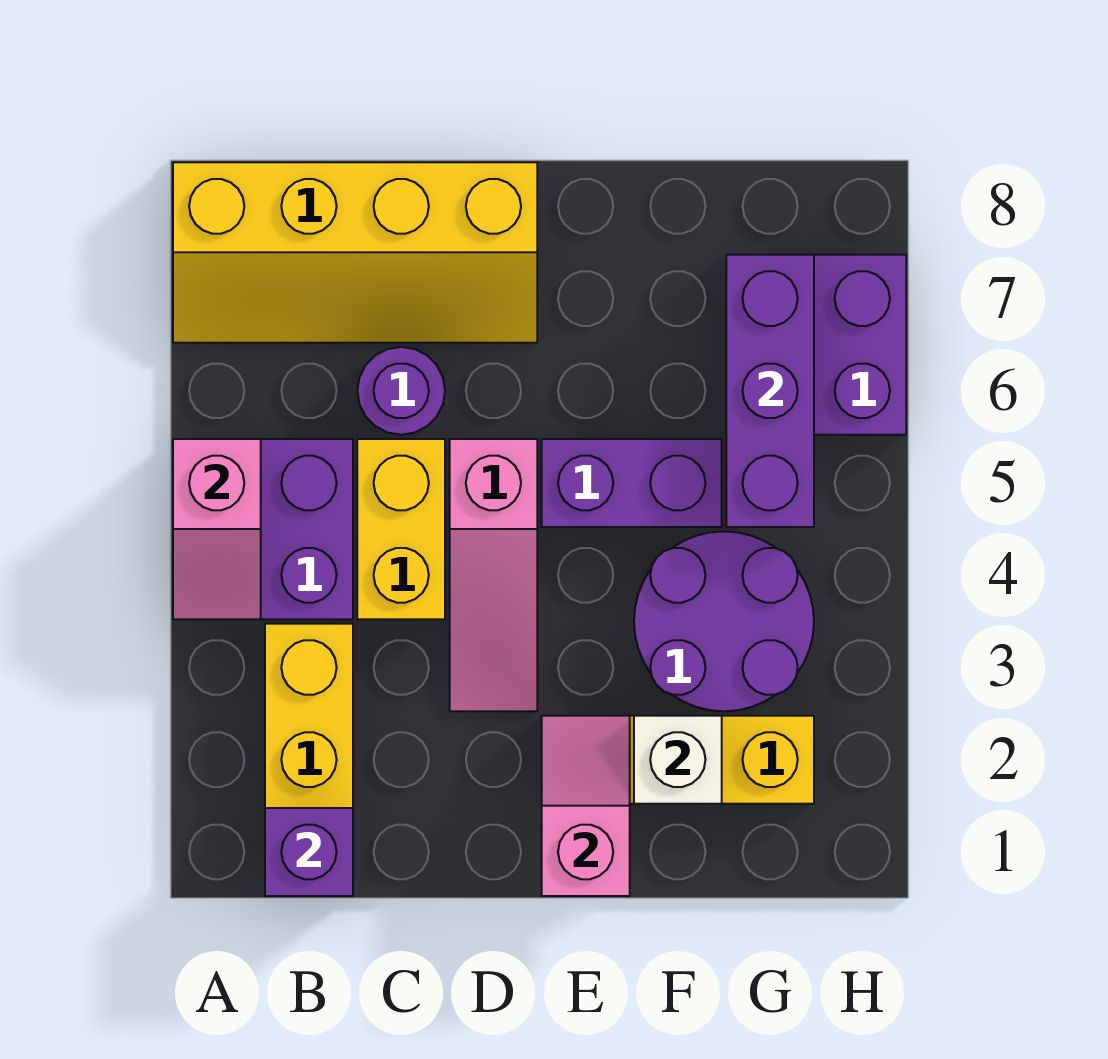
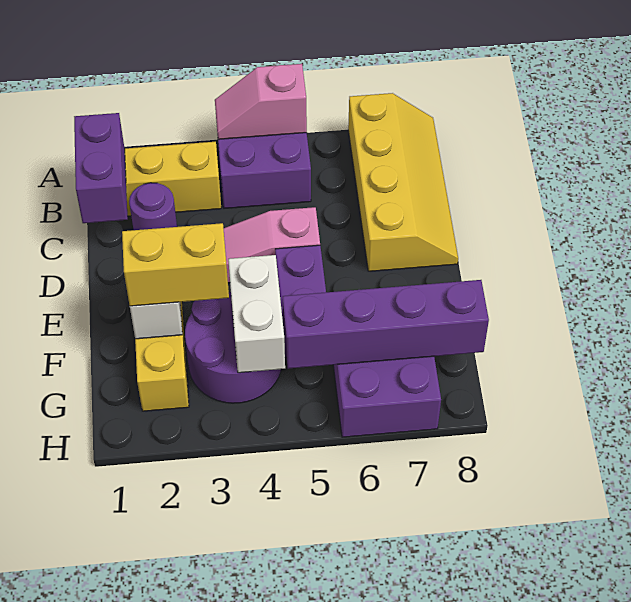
yellow 2x4 slope [173,162,537,343] -> yellow 2x4 slope turned to [348,93,458,271]
purple 1x1 brick [265,808,353,896] -> purple 1x2 brick [74,113,128,223]
yellow 1x2 brick [357,439,445,619] -> yellow 1x2 brick moved to [122,223,229,306]
purple 1x1 round brick [357,347,445,435] -> purple 1x1 round brick moved to [129,183,177,230]
pink 1x2 slope [542,716,630,896] -> none
none -> white 1x2 brick [228,255,285,373]
purple 1x3 brick [726,255,814,527] -> purple 1x4 brick [283,280,489,369]

